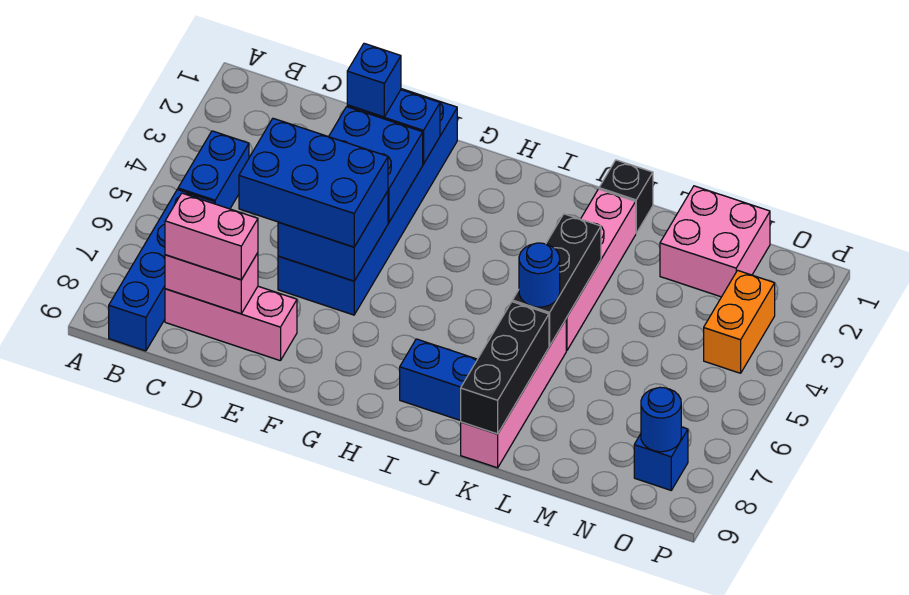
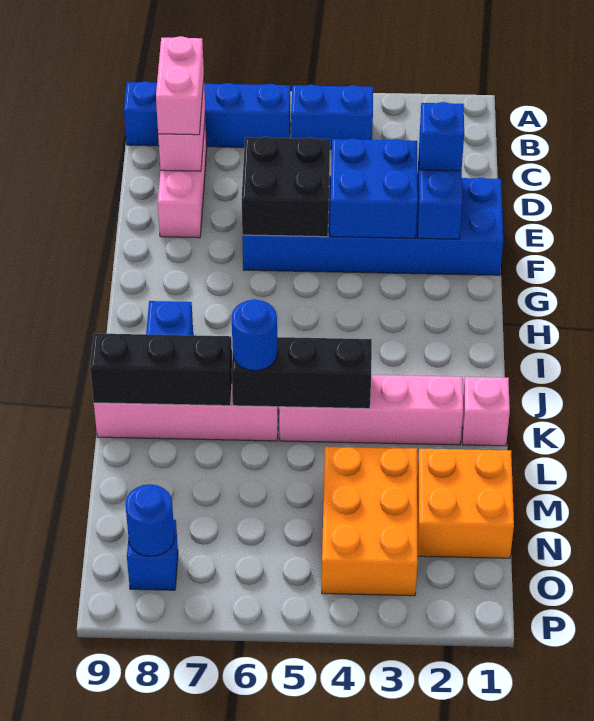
blue 2x3 brick [239,118,388,247] -> none
blue 2x2 brick [278,191,388,281] -> black 2x2 brick [241,137,330,237]
black 1x1 brick [599,160,653,233] -> pink 1x1 brick [462,377,510,446]
pink 2x2 brick [660,186,770,297] -> orange 2x2 brick [417,449,514,558]
orange 1x2 brick [704,270,775,373] -> orange 2x3 brick [322,447,418,596]

